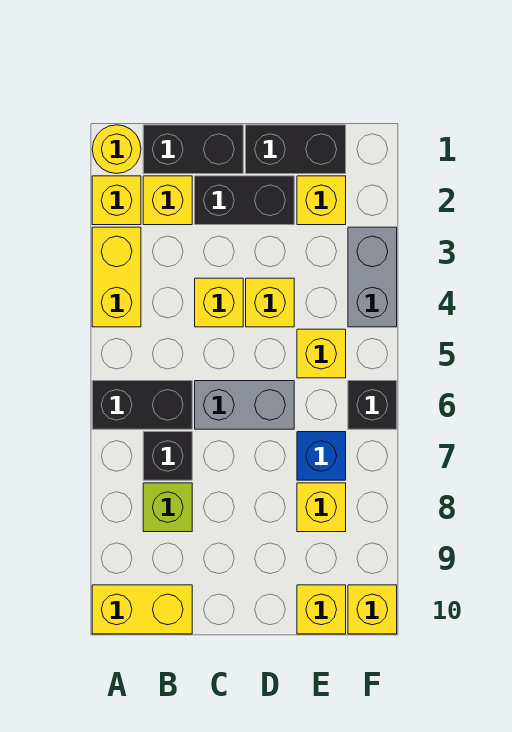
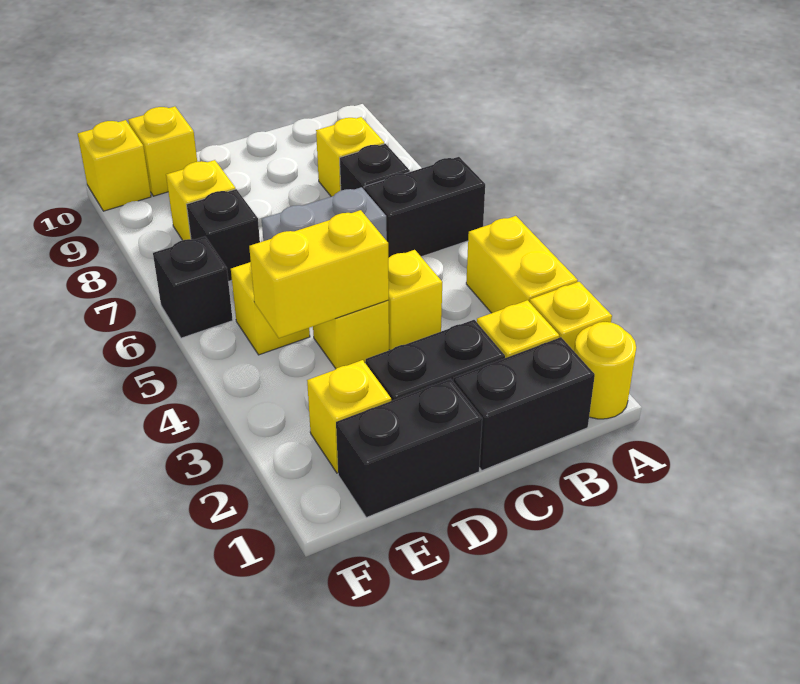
yellow 1x2 brick [92,585,192,634] -> yellow 1x2 brick moved to [249,210,389,338]
lime 1x1 brick [143,483,192,532] -> yellow 1x1 brick [316,117,384,197]
blue 1x1 brick [297,432,346,480] -> black 1x1 brick [186,189,260,282]
grey 1x2 brick [348,227,397,327] -> none

